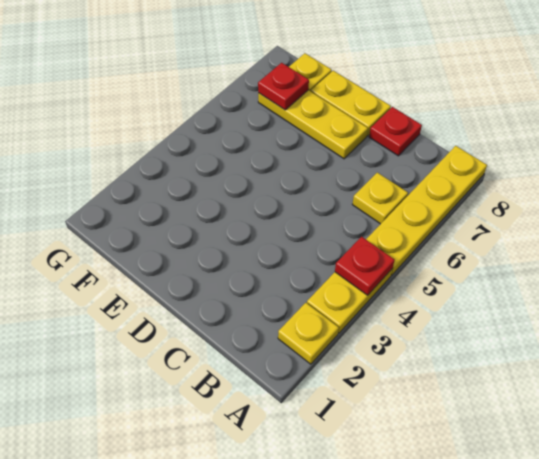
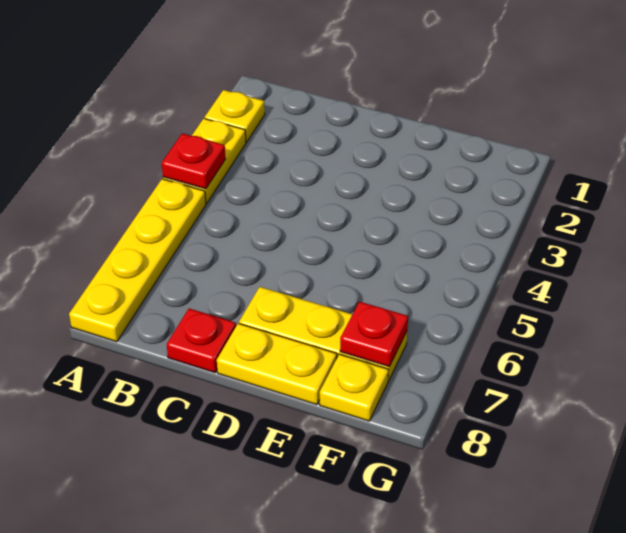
yellow 1x1 plate [352,173,408,224] -> none

